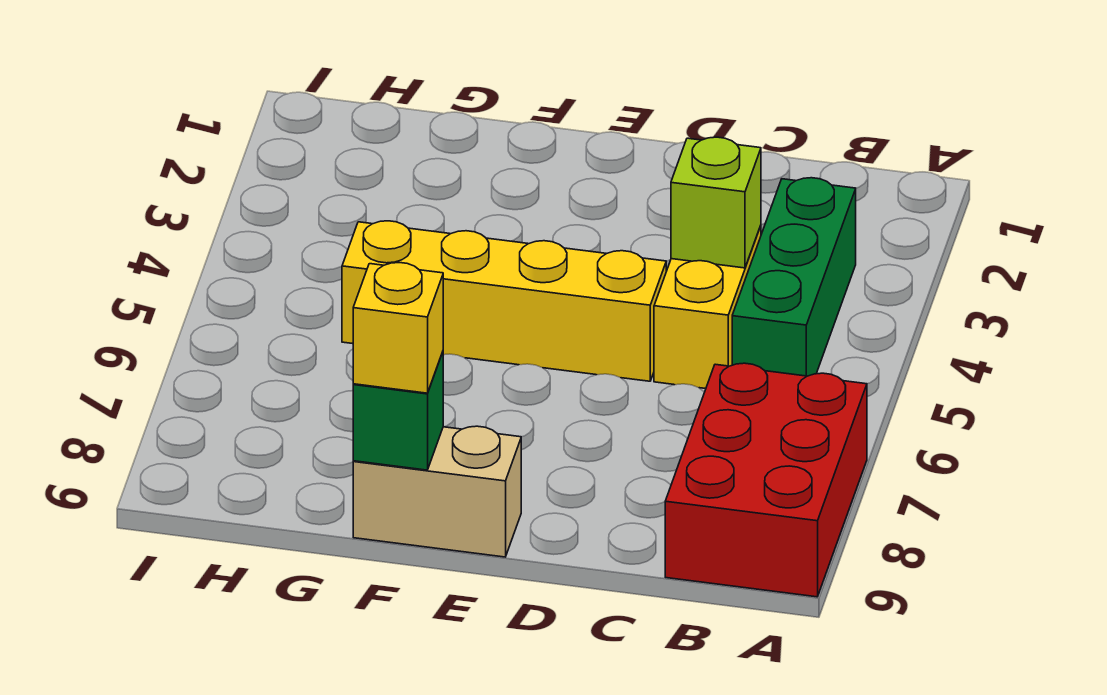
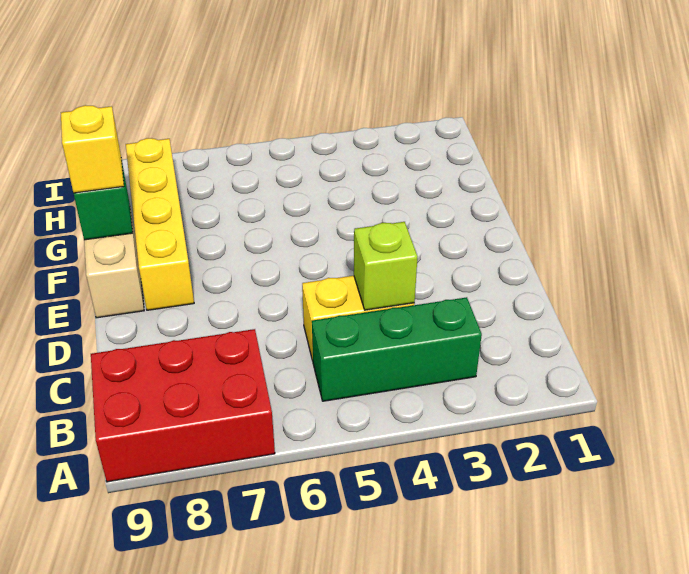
yellow 1x4 brick [342,221,666,381] -> yellow 1x4 brick moved to [126,138,194,310]

